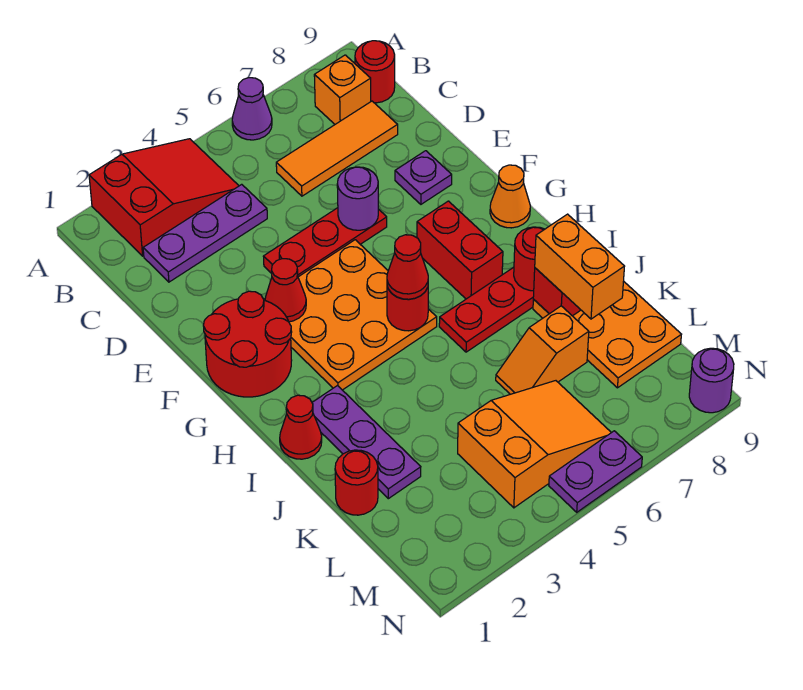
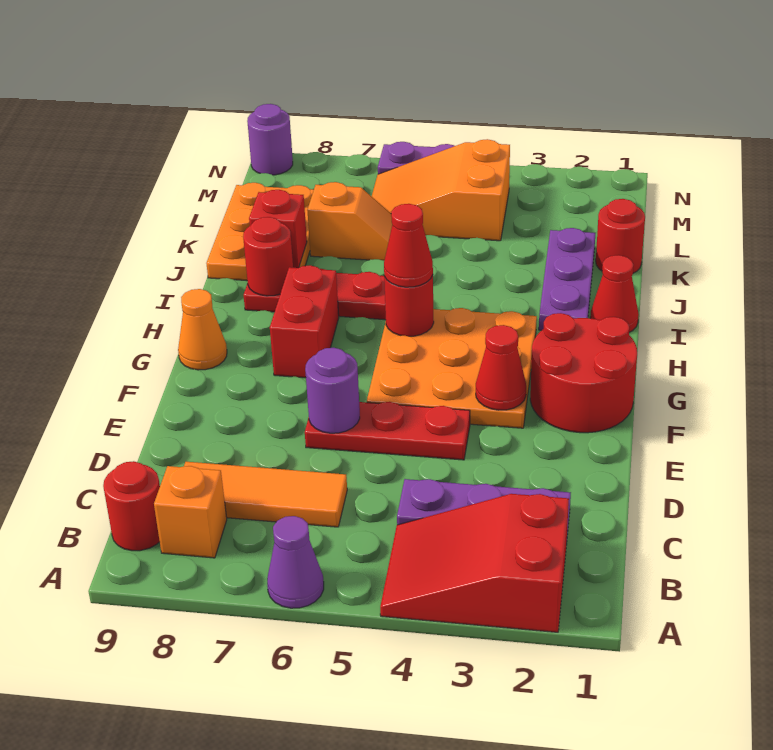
purple 1x1 plate [395,151,452,204] -> none
orange 1x2 brick [535,214,625,319] -> none

